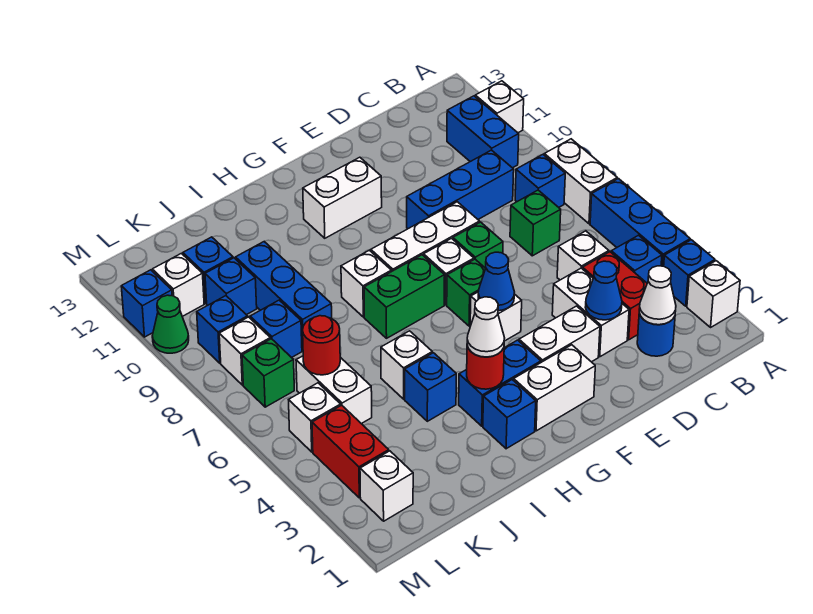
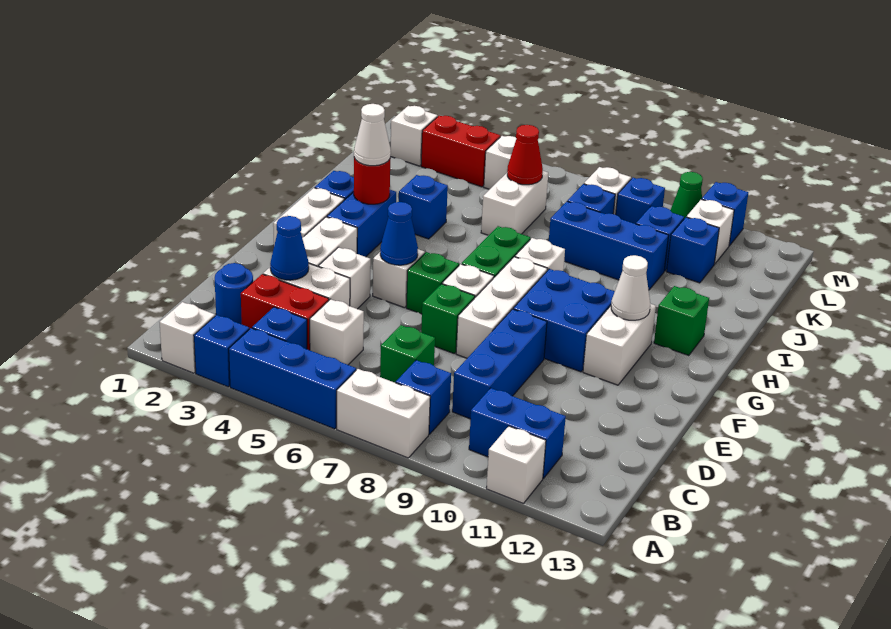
white 1x1 cone [639,266,676,325] -> white 1x1 cone moved to [611,255,650,320]
none -> blue 2x2 brick [513,269,615,372]
white 1x1 brick [381,331,432,399] -> white 1x1 brick moved to [319,247,371,309]
white 1x2 brick [296,356,372,424] -> white 1x2 brick turned to [481,171,548,235]
red 1x1 round brick [303,316,340,375] -> red 1x1 cone [507,125,543,185]
green 1x1 brick [242,339,294,407] -> green 1x1 brick moved to [654,286,709,356]

